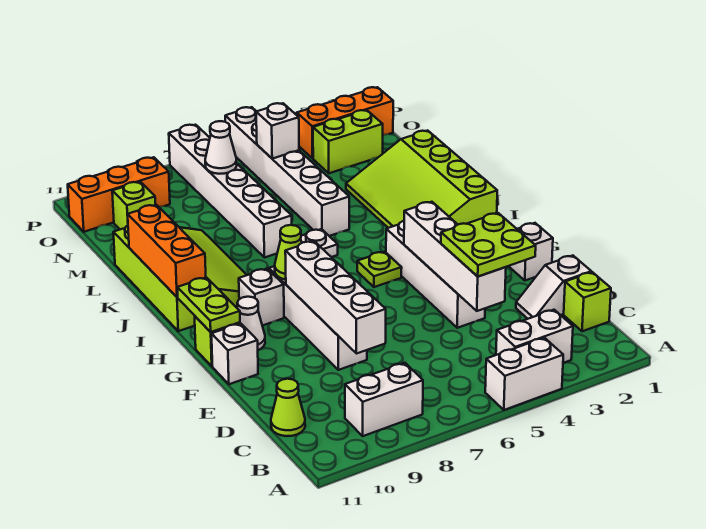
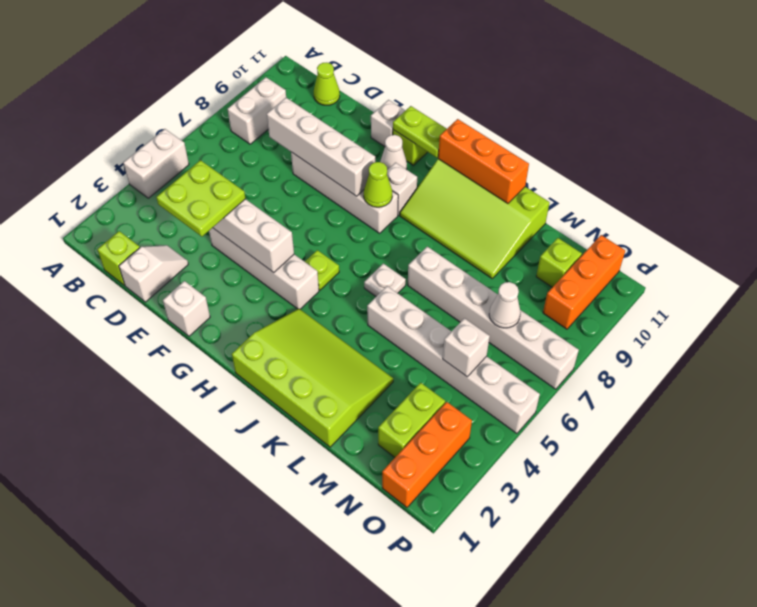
white 1x2 brick [496,310,573,363] -> none

